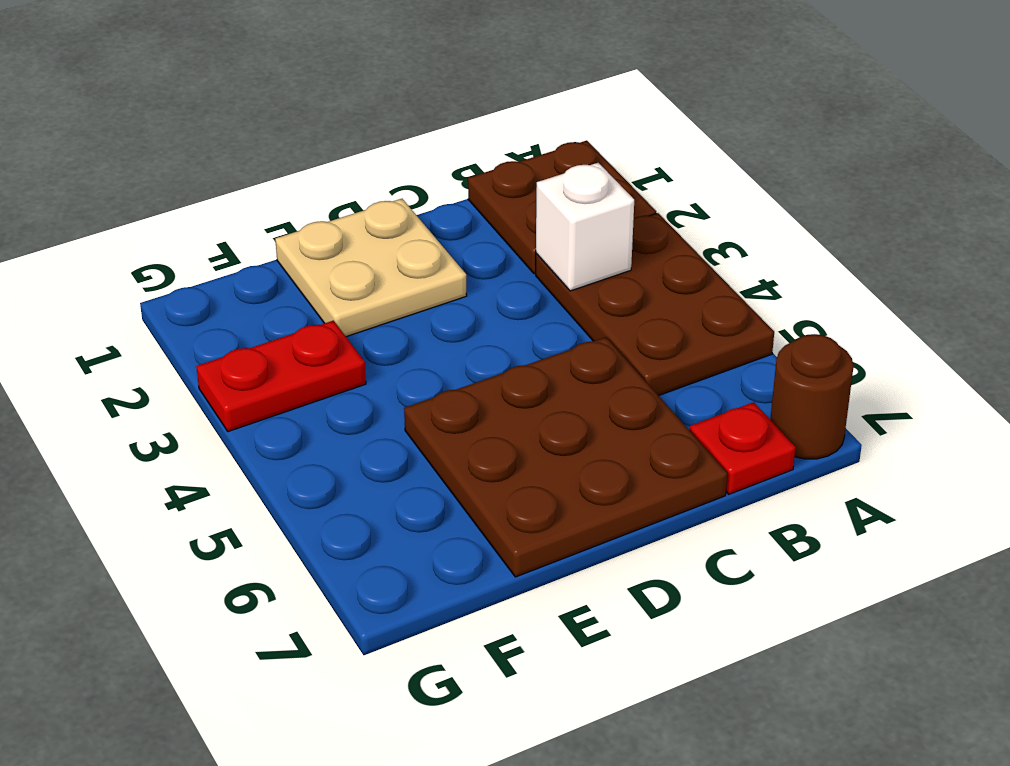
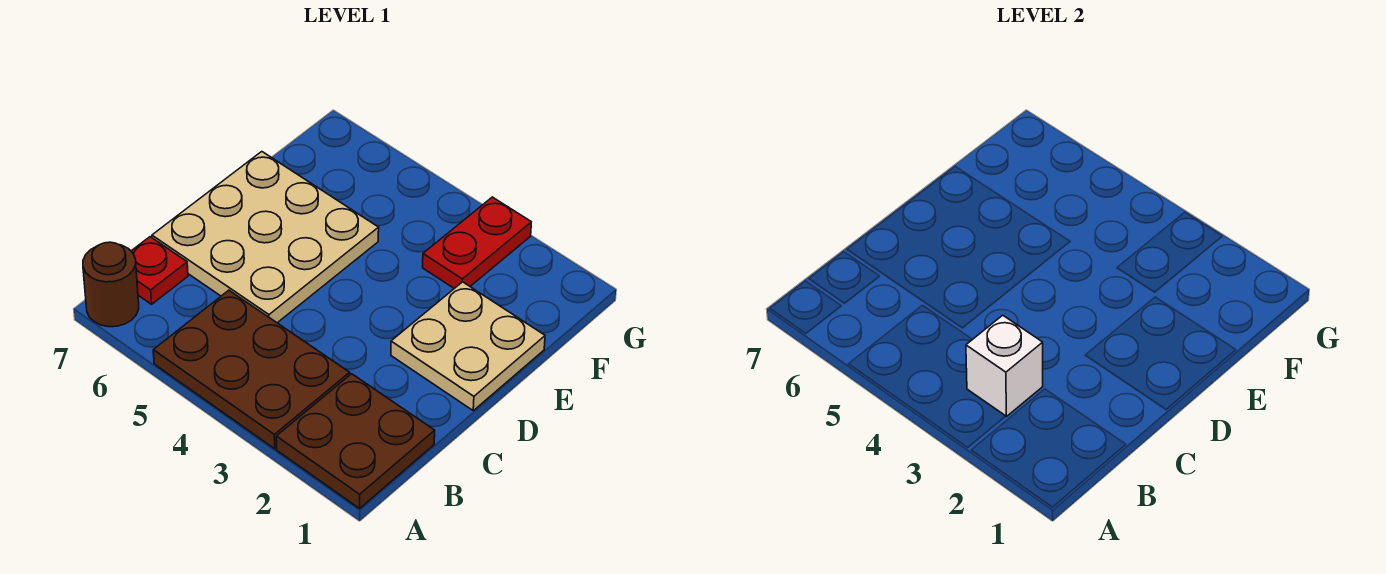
brown 3x3 plate [404,337,727,577] -> tan 3x3 plate [152,152,379,323]

